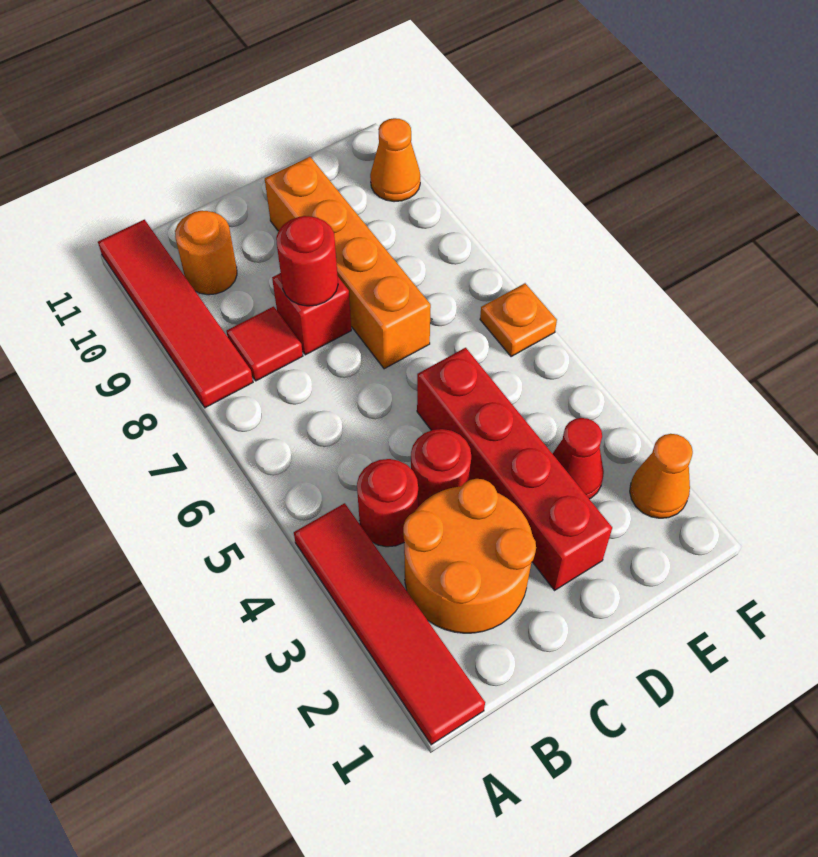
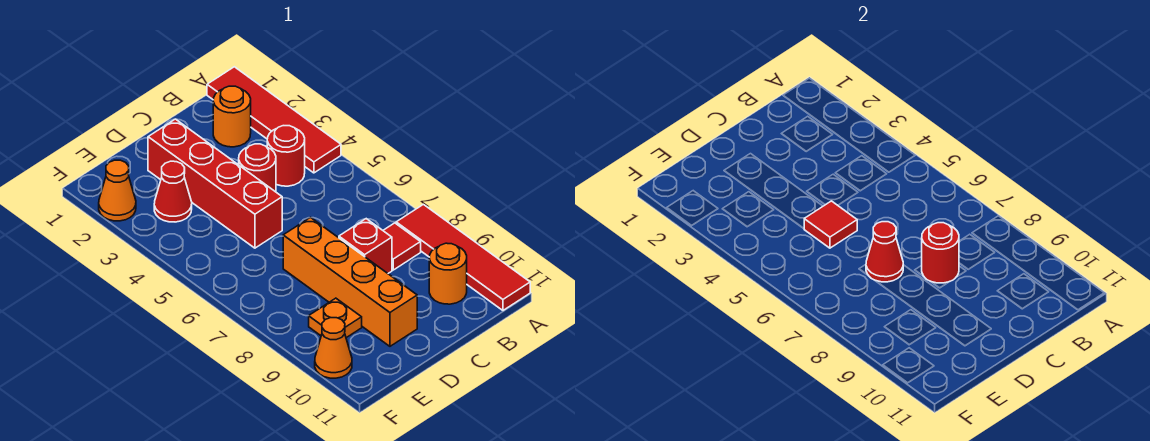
orange 2x2 round brick [403,479,536,633] -> orange 1x1 round brick [213,86,251,147]
none -> red 1x1 tile [804,201,857,248]
none -> red 1x1 cone [866,222,903,282]
orange 1x1 plate [480,283,557,357] -> orange 1x1 plate moved to [309,298,362,338]

